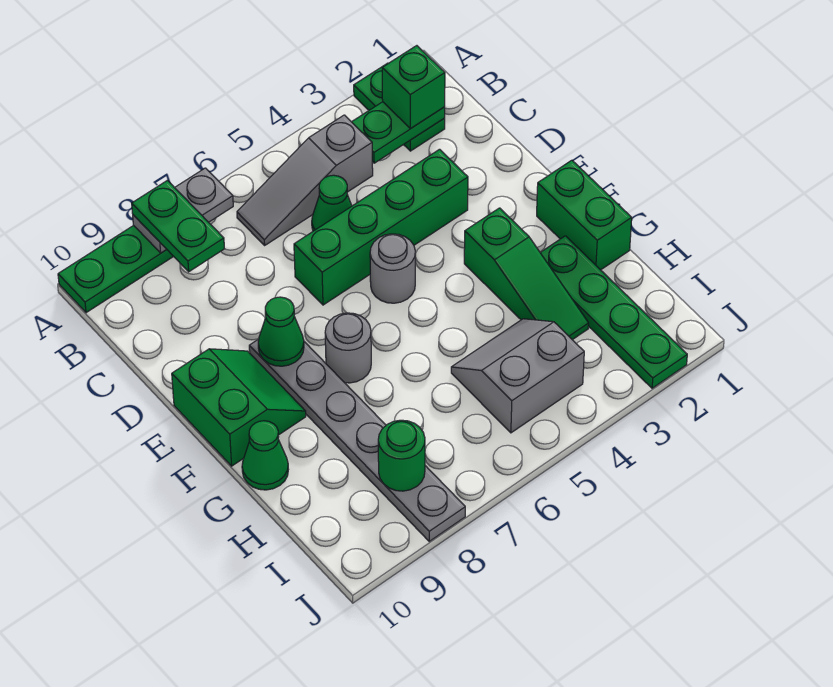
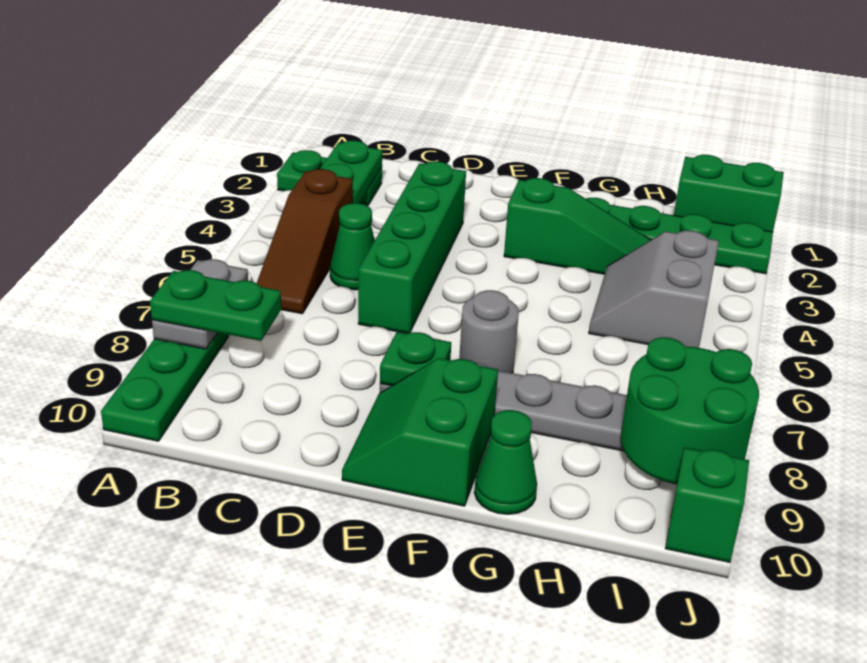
green 1x1 brick [382,46,445,129] -> green 1x1 brick moved to [665,447,749,562]
grey 1x3 slope [237,115,373,245] -> brown 1x3 slope [257,169,353,314]
grey 1x1 round brick [370,234,415,303] -> none
green 1x1 cone [258,297,304,366] -> green 1x1 plate [380,332,451,386]
green 2x2 slope [172,349,306,466] -> green 2x2 slope turned to [342,358,498,506]
green 1x2 brick [537,160,632,270] -> green 1x2 brick moved to [674,155,784,232]
green 1x1 round brick [378,420,425,491] -> green 2x2 round brick [621,337,759,485]

